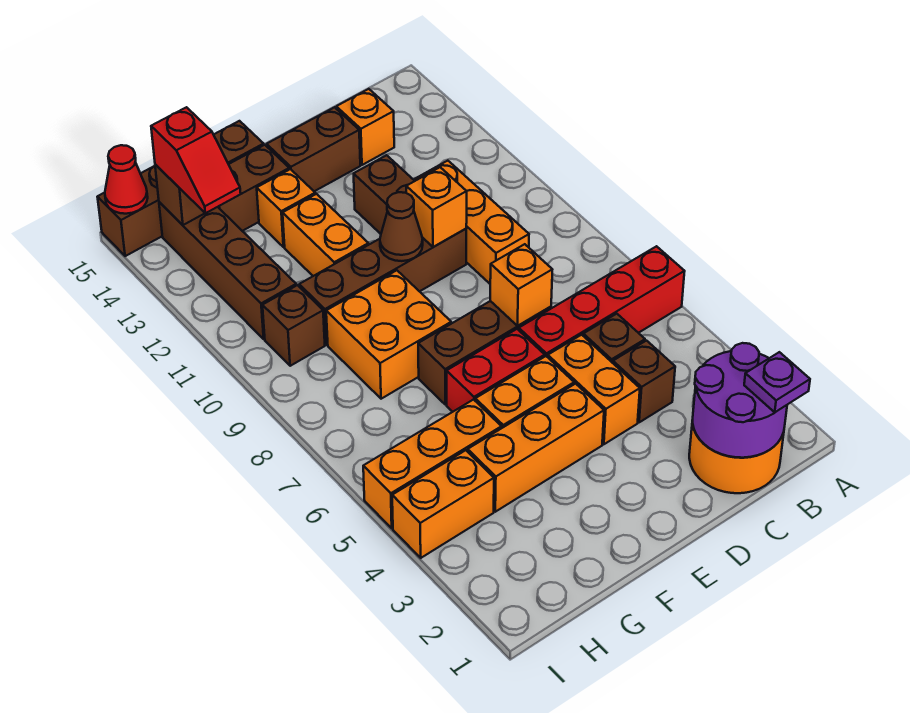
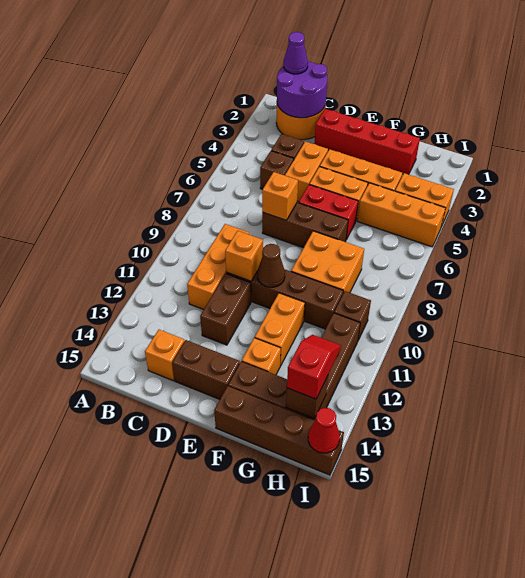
red 1x4 brick [519,246,685,357] -> red 1x4 brick moved to [314,109,420,174]
purple 1x1 plate [744,352,810,412] -> purple 1x1 cone [283,32,308,74]

